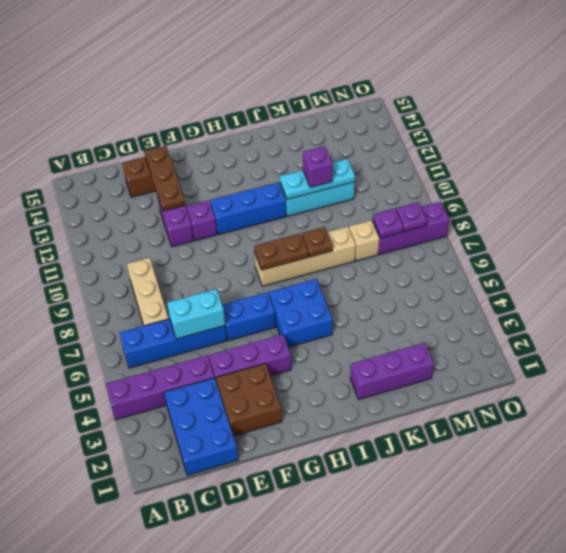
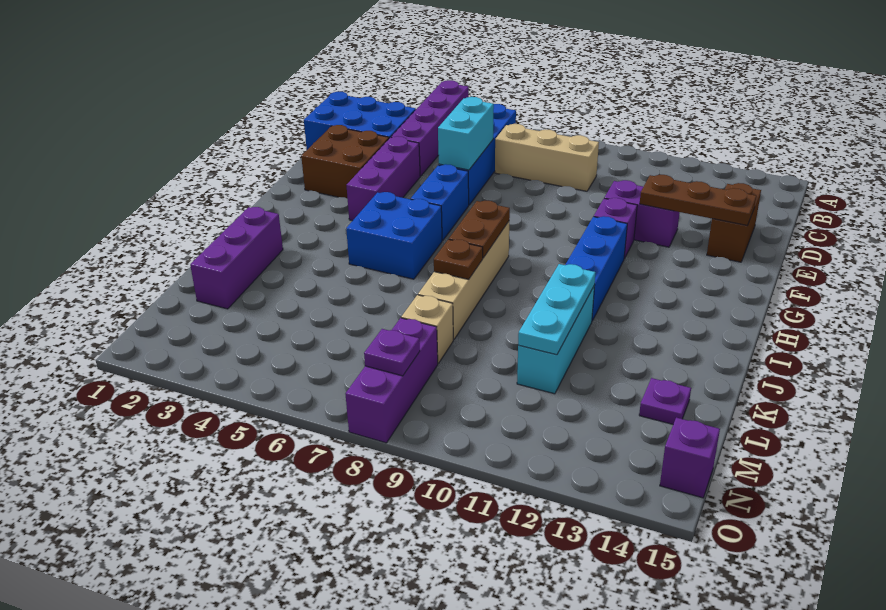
purple 1x1 brick [303,146,333,187] -> purple 1x1 brick moved to [660,418,720,498]
purple 1x1 plate [373,208,404,238] -> purple 1x1 plate moved to [639,378,691,424]

